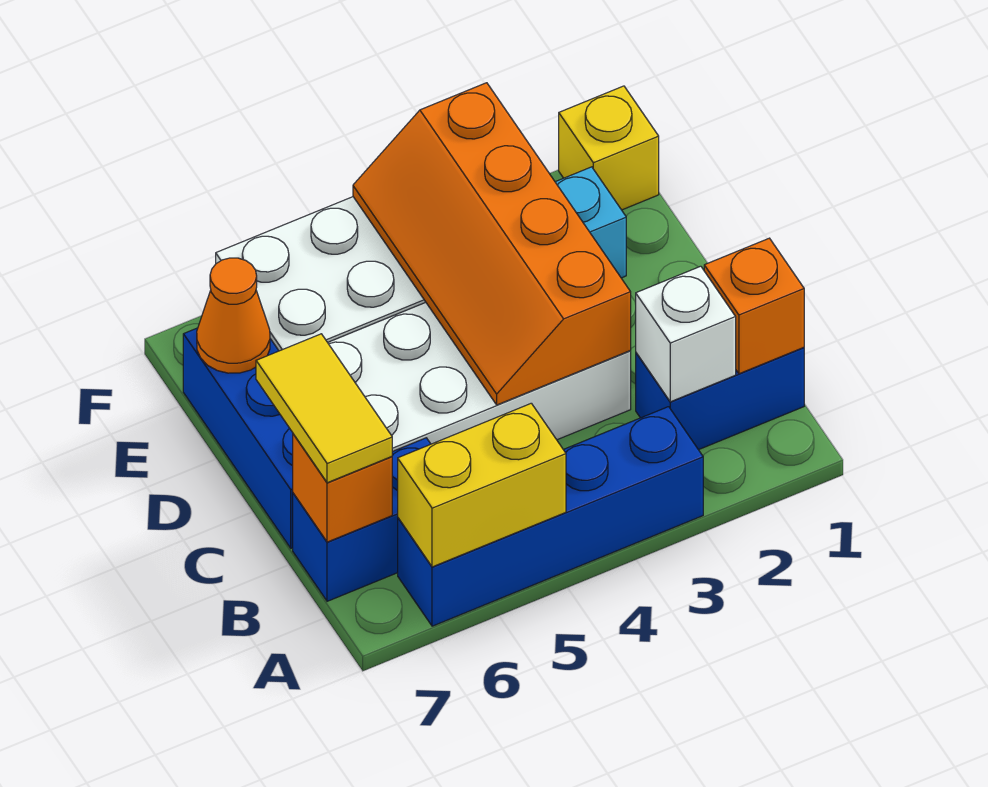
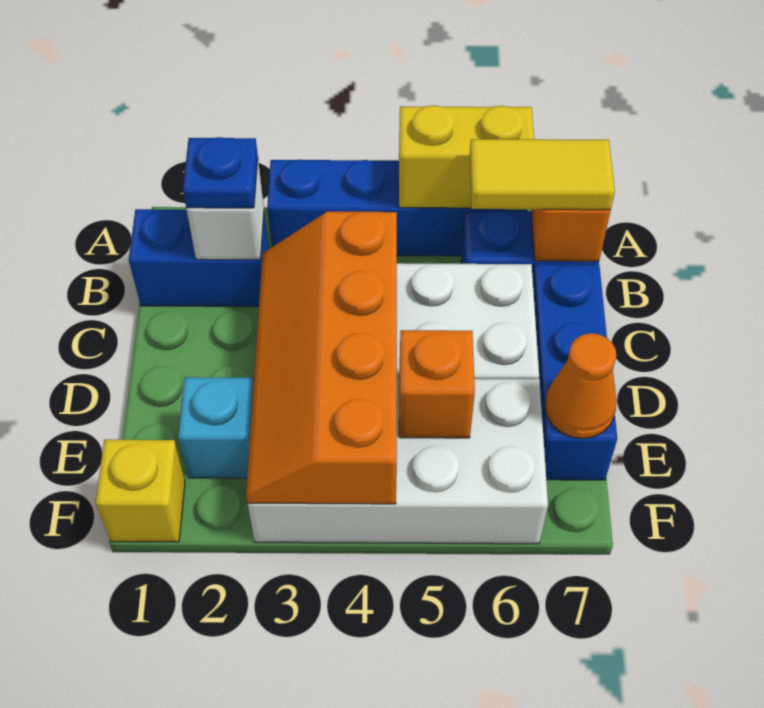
orange 1x1 brick [704,238,804,374] -> orange 1x1 brick moved to [399,330,475,438]
none -> blue 1x1 plate [183,137,258,208]
yellow 1x2 tile [256,334,392,483] -> yellow 1x2 tile turned to [469,139,615,210]
orange 2x4 slope [353,83,631,405] -> orange 2x4 slope turned to [246,212,397,504]

